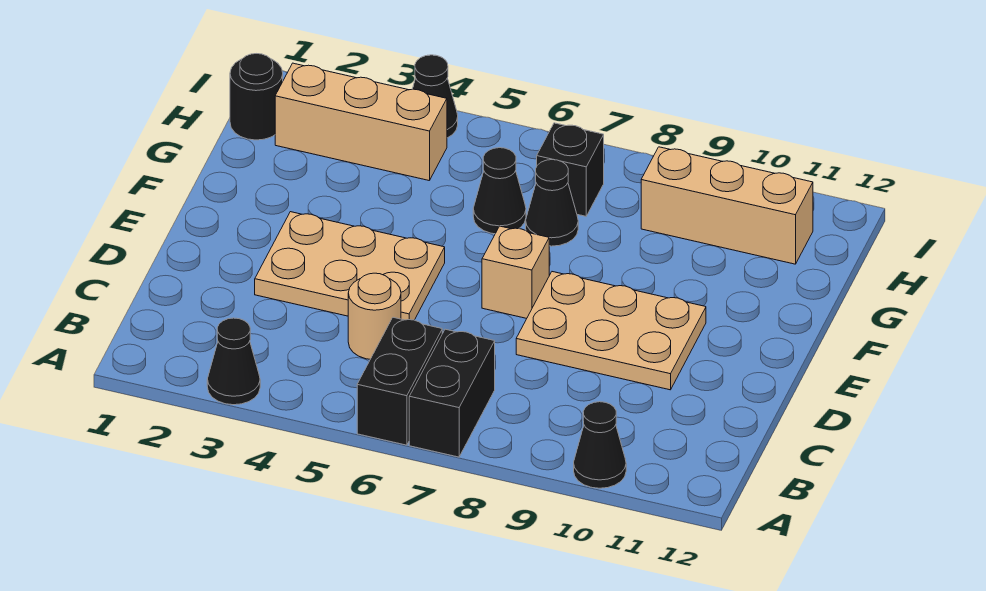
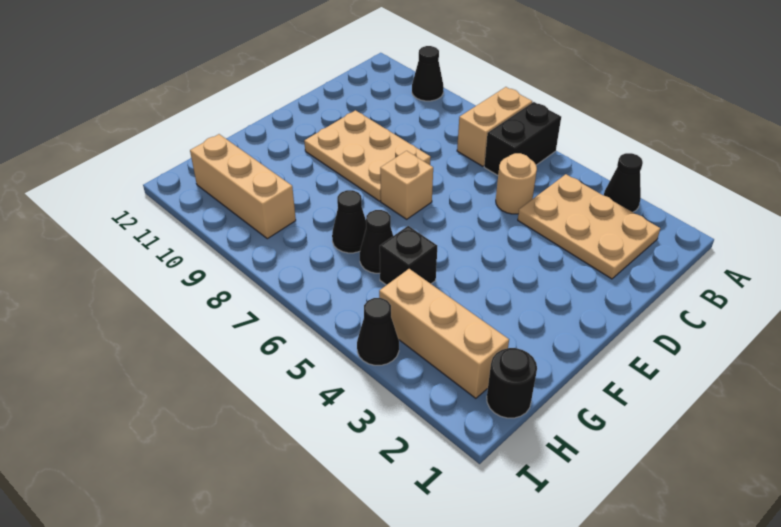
black 1x2 brick [409,329,495,457] -> tan 1x2 brick [457,87,532,166]
tan 2x3 plate [255,212,445,320] -> tan 2x3 plate moved to [518,174,660,279]
black 1x1 brick [537,123,604,216] -> black 1x1 brick moved to [380,226,437,285]

